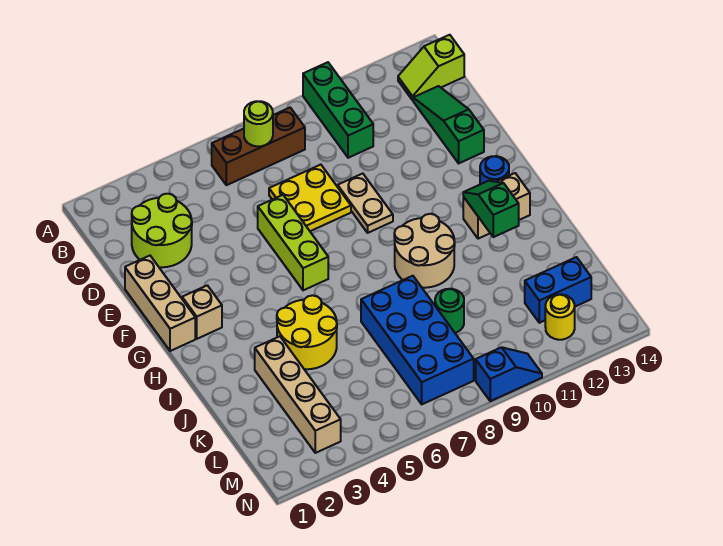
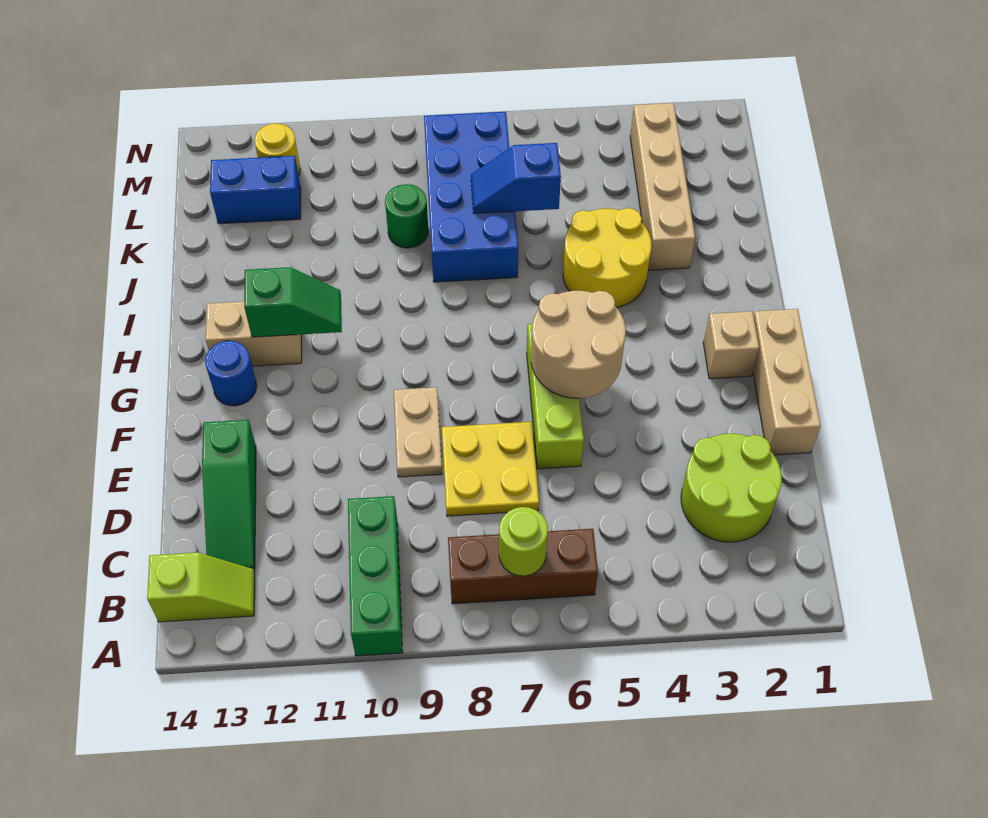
tan 2x2 round brick [394,214,455,288] -> tan 2x2 round brick moved to [531,291,626,398]
green 1x2 slope [463,181,519,237] -> green 1x2 slope turned to [244,267,342,337]
blue 1x2 slope [476,347,542,401] -> blue 1x2 slope moved to [471,143,561,214]

